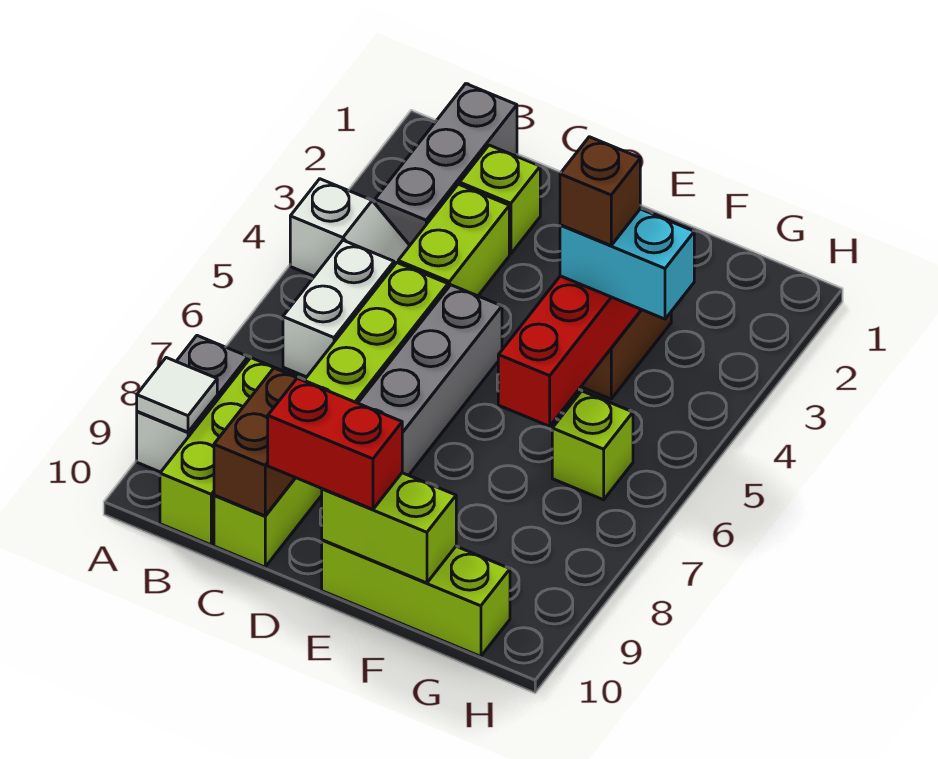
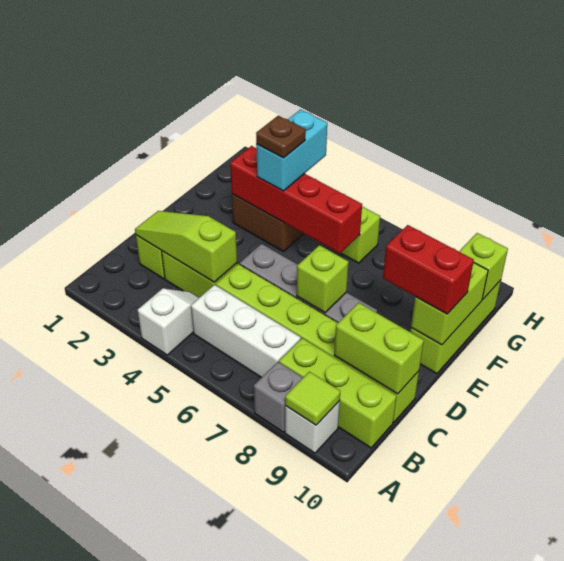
white 1x1 tile [137,358,217,432] -> lime 1x1 tile [285,372,340,425]
grey 1x3 brick [375,84,517,245] -> none
white 1x2 brick [283,240,394,377] -> white 1x3 brick [191,285,301,378]
none -> lime 1x3 slope [135,211,237,282]
brown 1x2 brick [214,368,325,516] -> lime 1x2 brick [334,303,424,394]
none -> lime 1x1 brick [297,245,348,313]
red 1x2 brick [268,378,402,509] -> red 1x2 brick turned to [383,225,474,314]
brown 1x1 brick [560,137,640,246] -> brown 1x1 plate [256,116,306,158]
none -> lime 1x1 brick [459,233,508,300]

